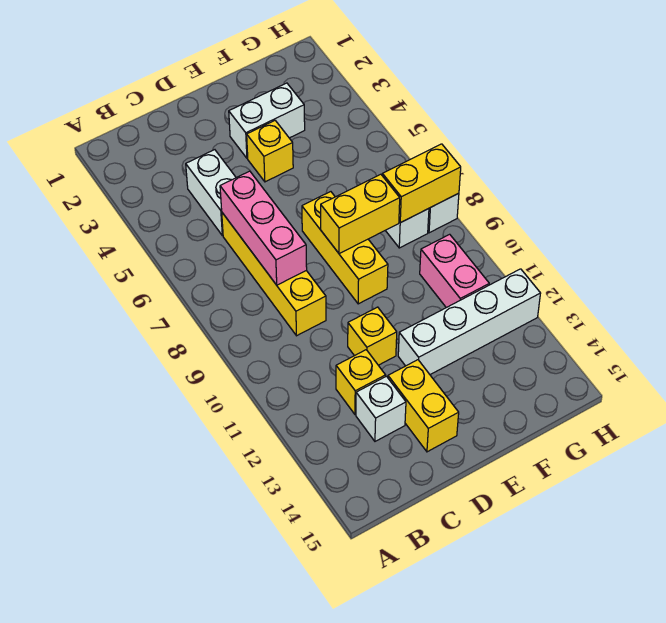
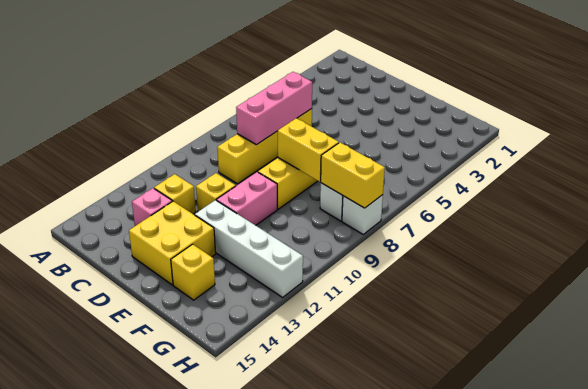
white 1x2 brick [186,150,236,236] -> none
white 1x1 brick [356,376,406,441] -> pink 1x1 brick [132,188,172,226]
yellow 1x2 brick [388,360,459,452] -> yellow 2x2 brick [129,201,216,285]
white 1x2 brick [229,83,305,158] -> none
yellow 1x1 brick [247,121,293,182] -> yellow 1x1 brick moved to [171,244,215,300]
pink 1x2 brick [420,234,489,308] -> pink 1x2 brick moved to [217,172,278,225]

